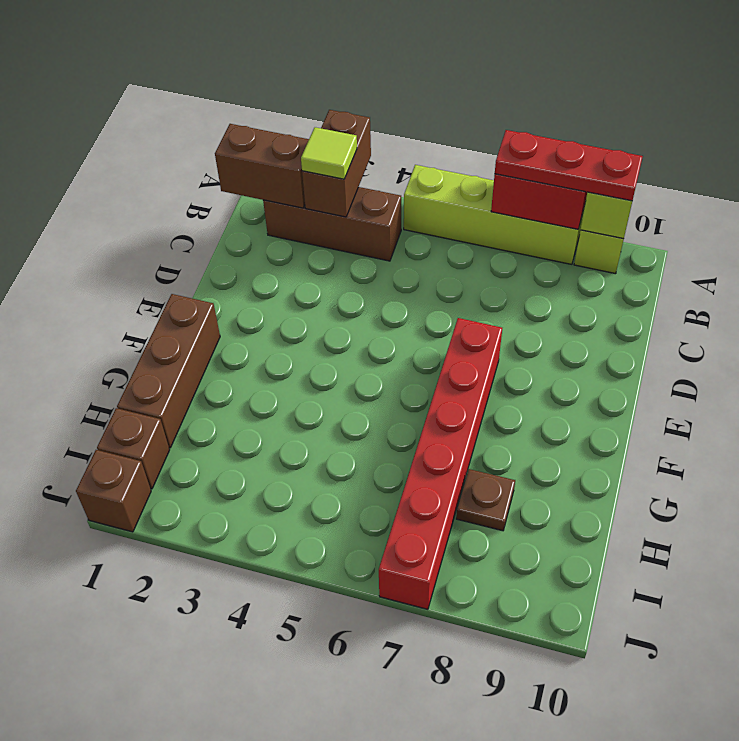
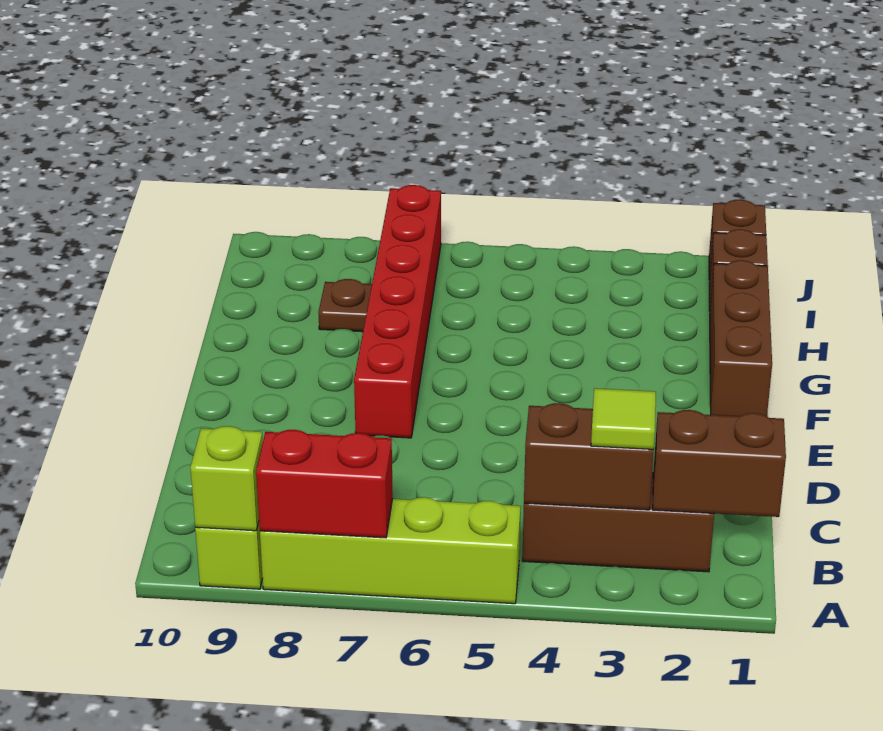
brown 1x2 brick [302,110,371,217] -> brown 1x2 brick turned to [524,403,654,510]
red 1x3 plate [495,130,643,201] -> none

